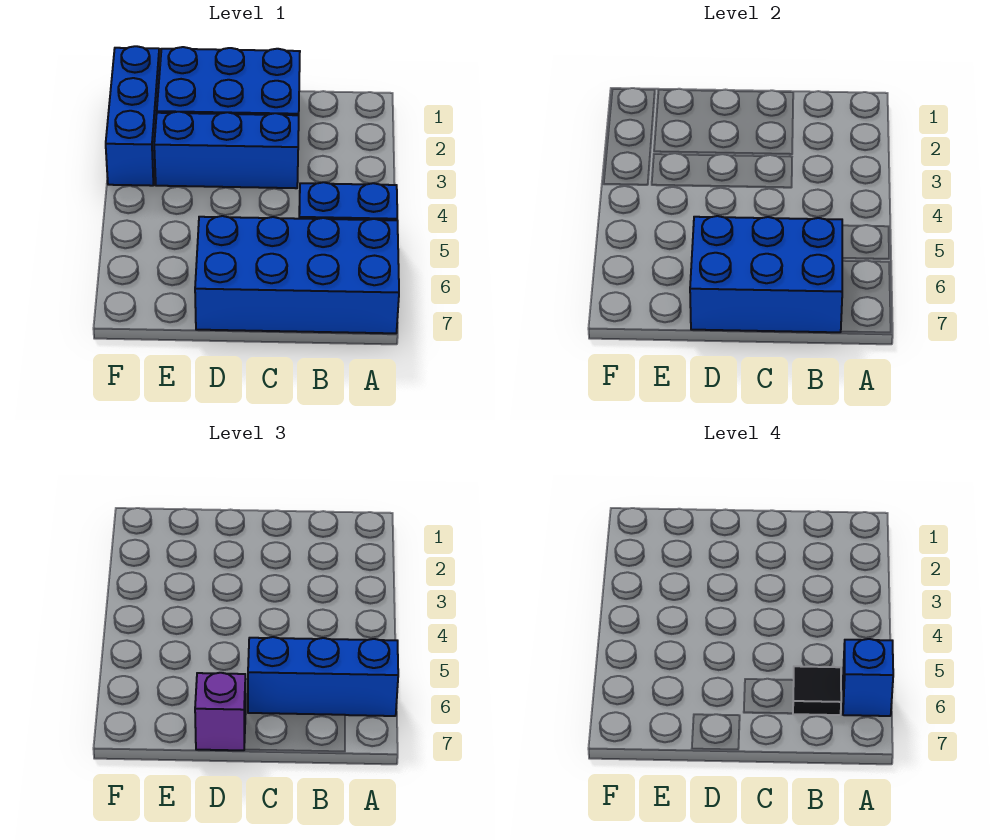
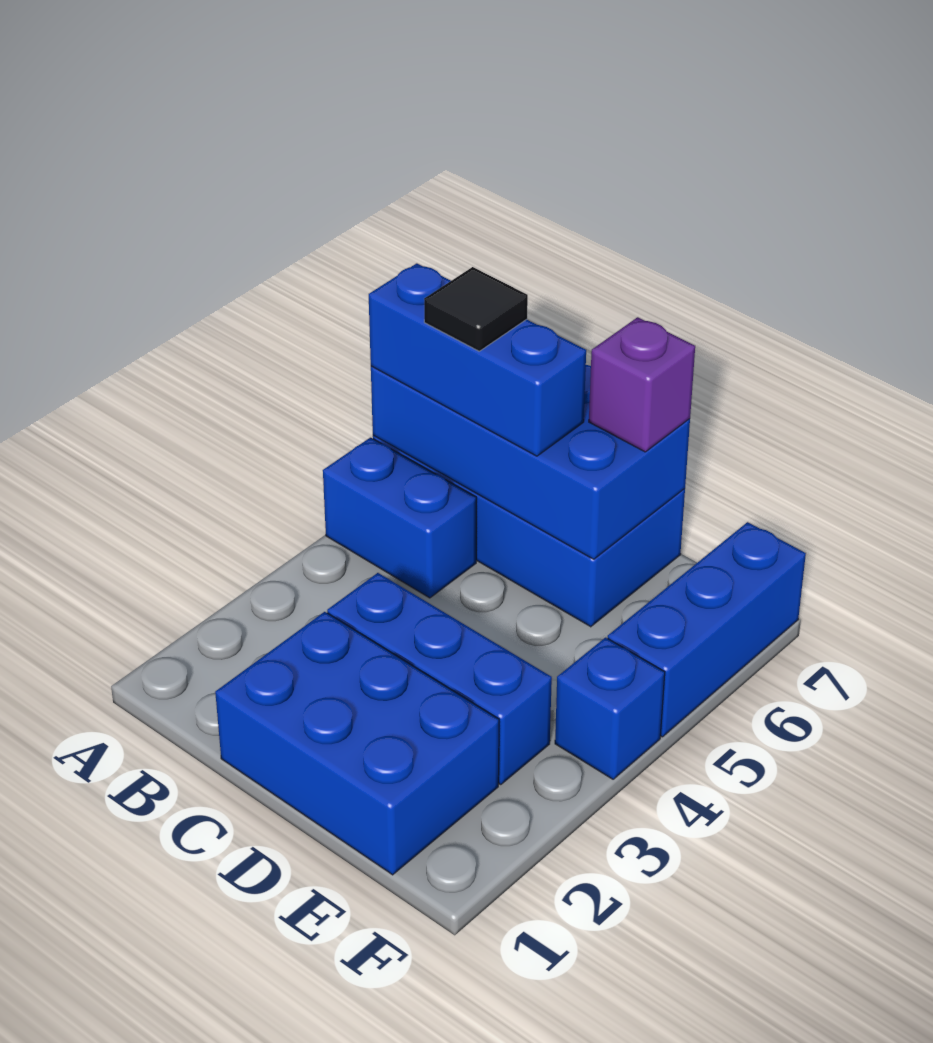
blue 1x1 brick [843,639,893,716] -> blue 1x1 brick moved to [555,638,665,779]
blue 2x3 brick [690,216,842,332] -> blue 2x4 brick [371,365,690,559]
blue 1x3 brick [106,46,160,186] -> blue 1x3 brick moved to [608,522,806,737]

